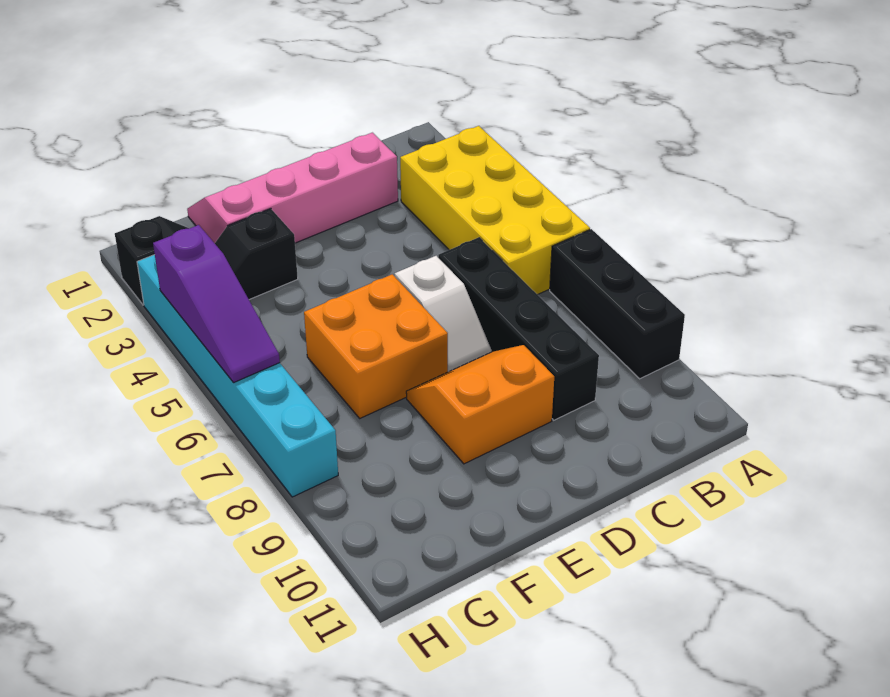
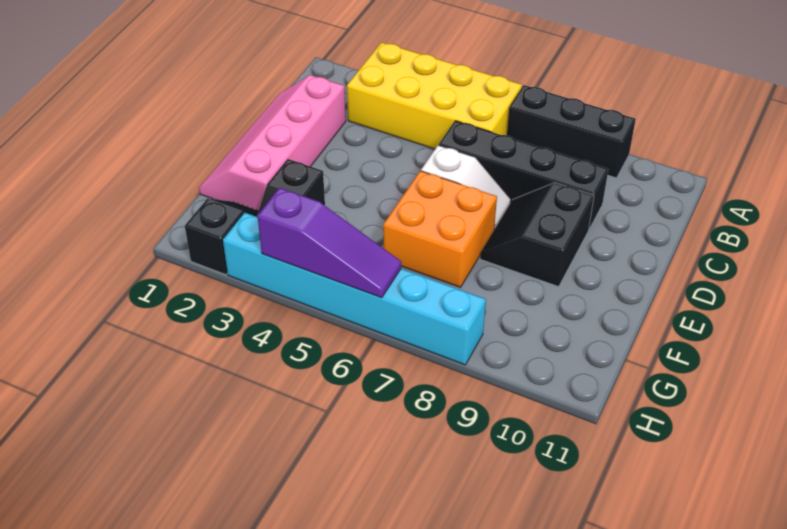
orange 2x2 slope [406,345,554,464] -> black 2x2 slope [480,183,594,287]

